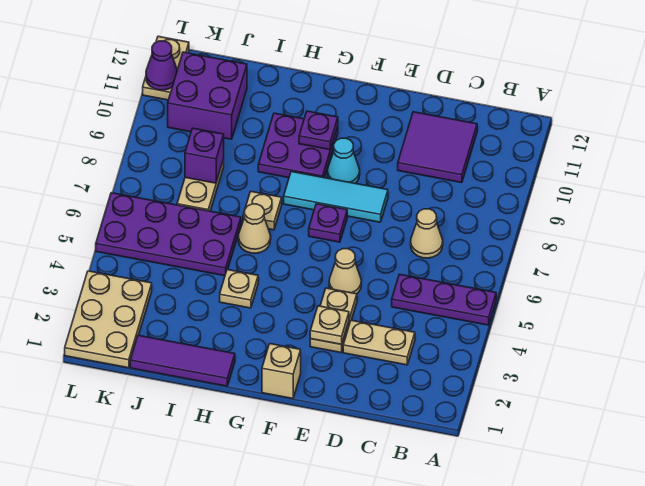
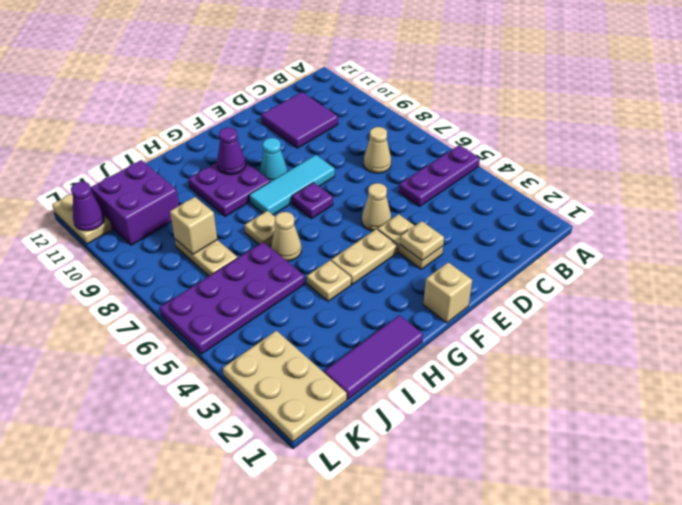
tan 1x2 plate [343,320,415,365] -> tan 1x2 plate moved to [331,229,398,284]
purple 1x1 plate [299,111,338,150] -> purple 1x1 cone [217,128,246,175]
purple 1x1 brick [185,128,224,183] -> tan 1x1 brick [170,197,217,254]

